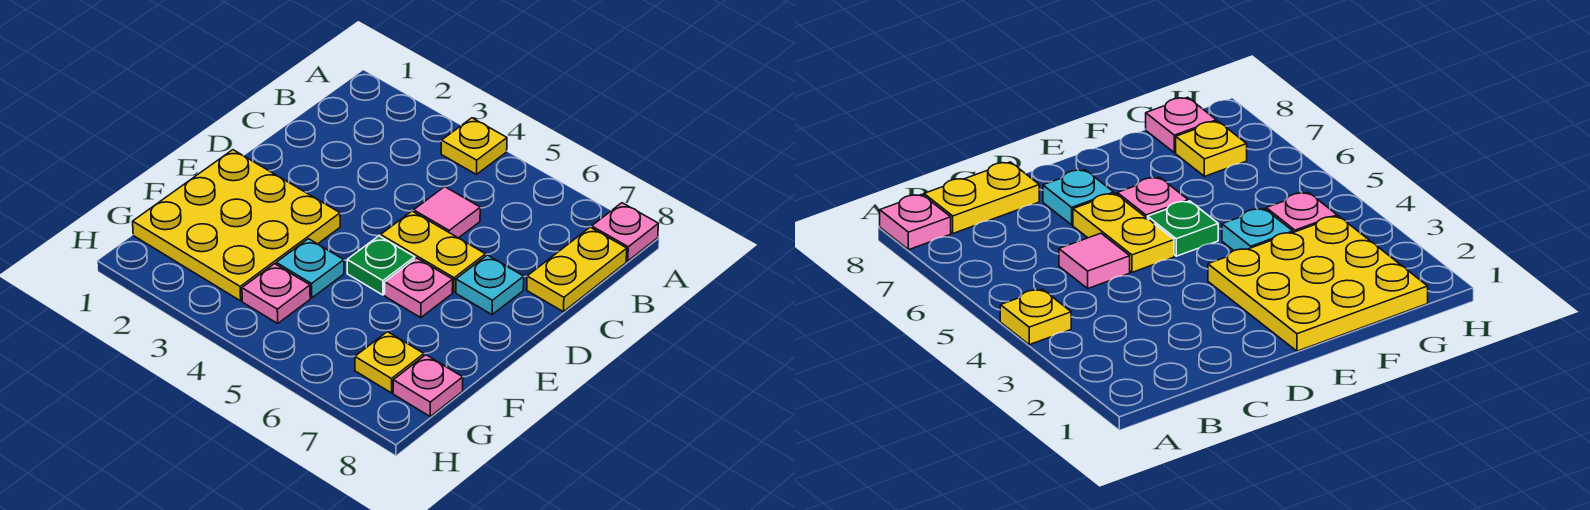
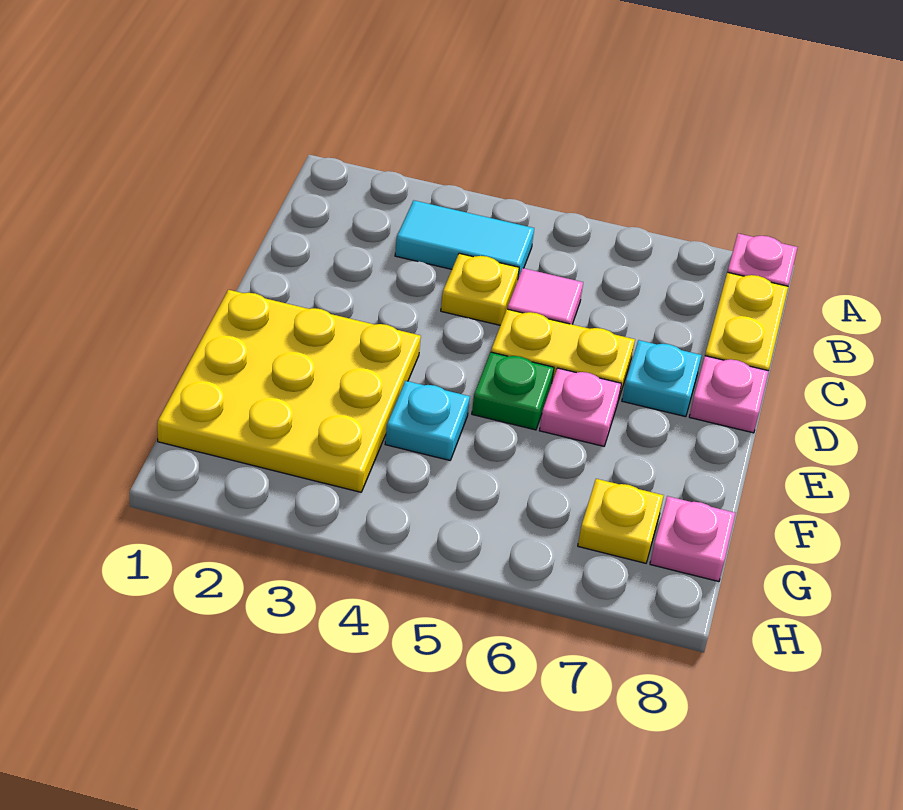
yellow 1x1 plate [441,118,507,174] -> yellow 1x1 plate moved to [441,253,519,325]
none -> cyan 1x2 tile [395,200,534,278]
pink 1x1 plate [242,264,310,323] -> pink 1x1 plate moved to [689,356,769,433]

